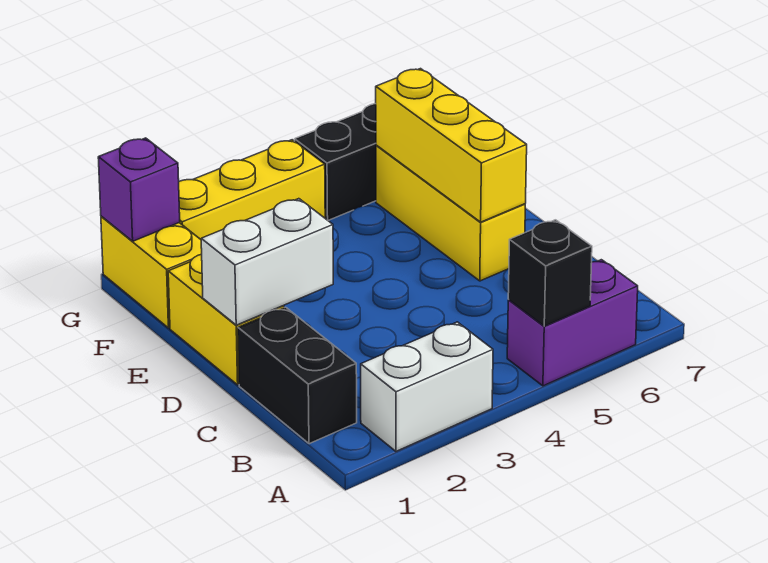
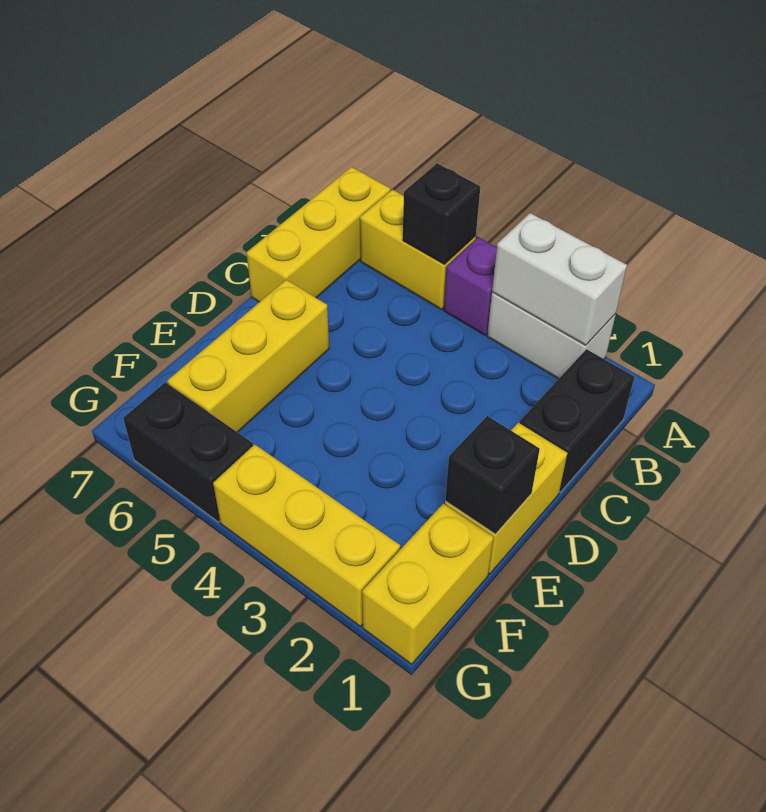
purple 1x2 brick [507,260,638,386] -> yellow 1x2 brick [360,190,476,310]
white 1x2 brick [201,199,333,325] -> white 1x2 brick moved to [492,213,627,345]
yellow 1x3 brick [376,69,527,222] -> yellow 1x3 brick moved to [247,167,390,302]
none -> black 1x1 brick [445,416,540,534]
purple 1x1 brick [98,138,180,241] -> purple 1x1 brick moved to [444,237,497,335]

